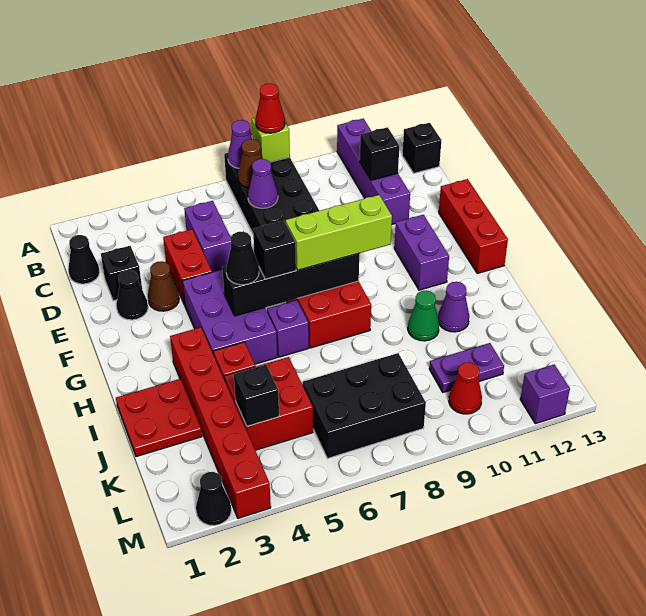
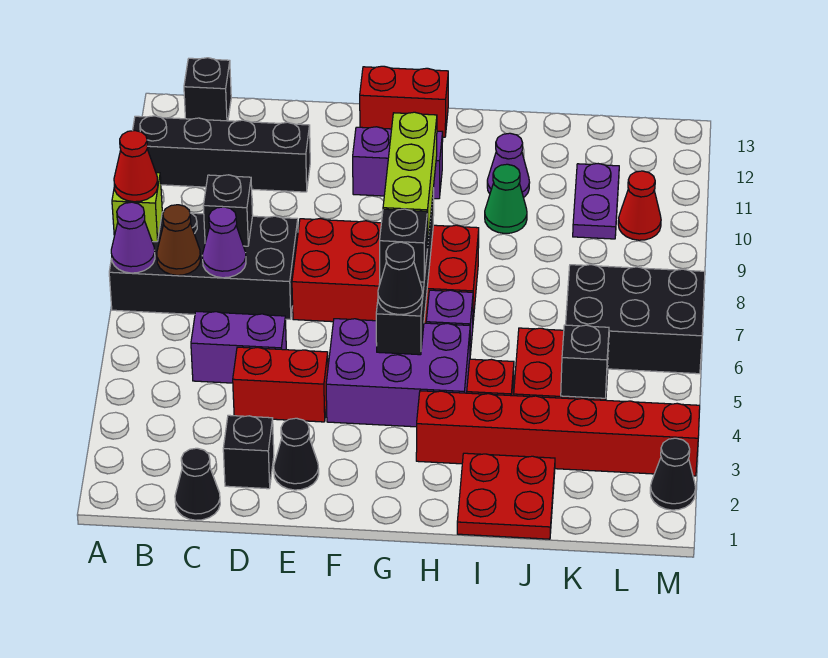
purple 1x4 brick [337,119,410,224] -> black 1x4 brick [133,116,310,192]
black 1x1 brick [360,127,399,180] -> black 1x1 brick moved to [203,175,253,246]
brown 1x1 cone [148,261,179,311] -> none
red 1x3 brick [439,179,508,273] -> red 1x2 brick [360,66,448,137]
black 2x3 brick [303,353,426,458] -> black 2x3 brick turned to [566,265,705,374]
purple 1x1 brick [520,364,570,424] -> none

